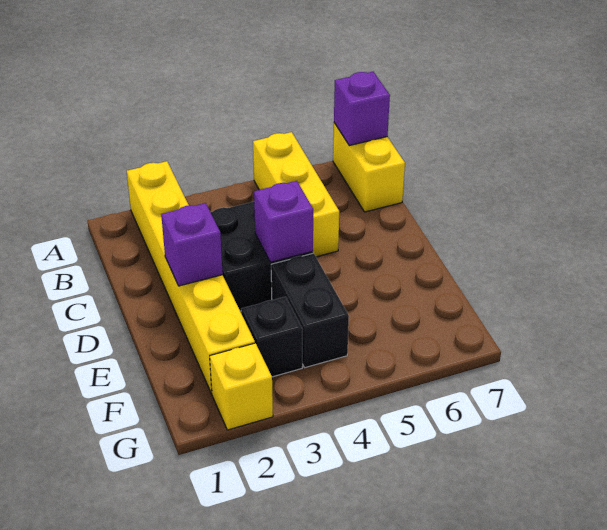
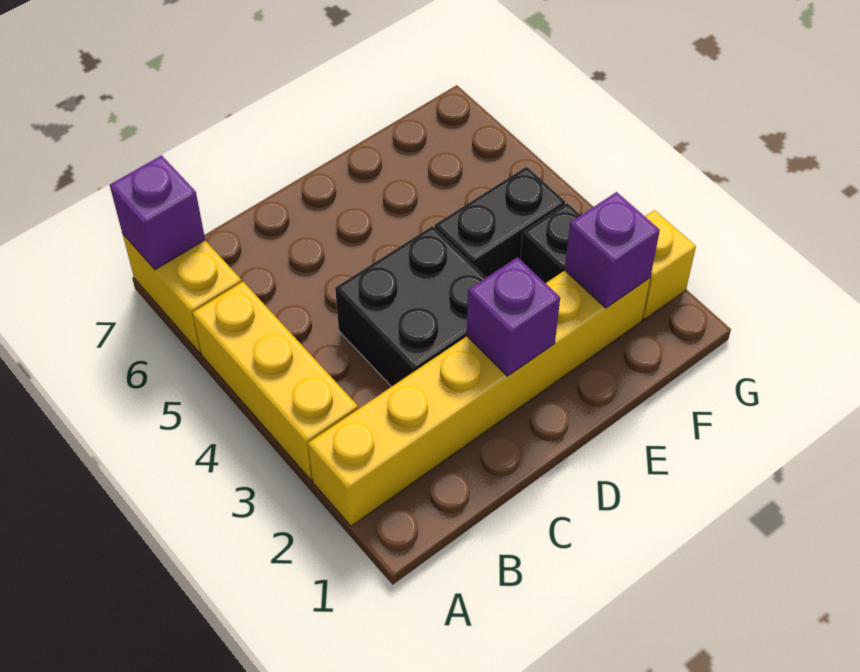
yellow 1x3 brick [253,132,339,257] -> yellow 1x3 brick turned to [193,282,358,481]
yellow 1x2 brick [333,123,405,212] -> yellow 1x2 brick turned to [123,234,242,353]
purple 1x1 brick [254,181,313,262] -> purple 1x1 brick moved to [565,192,660,308]

